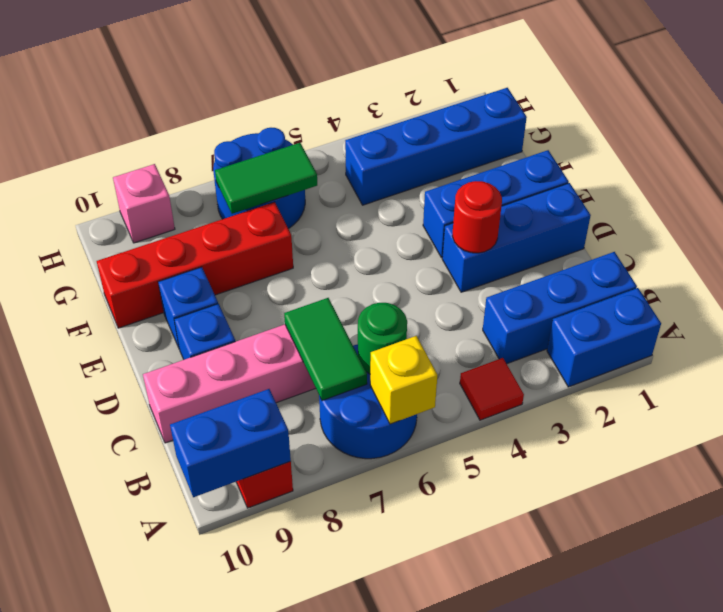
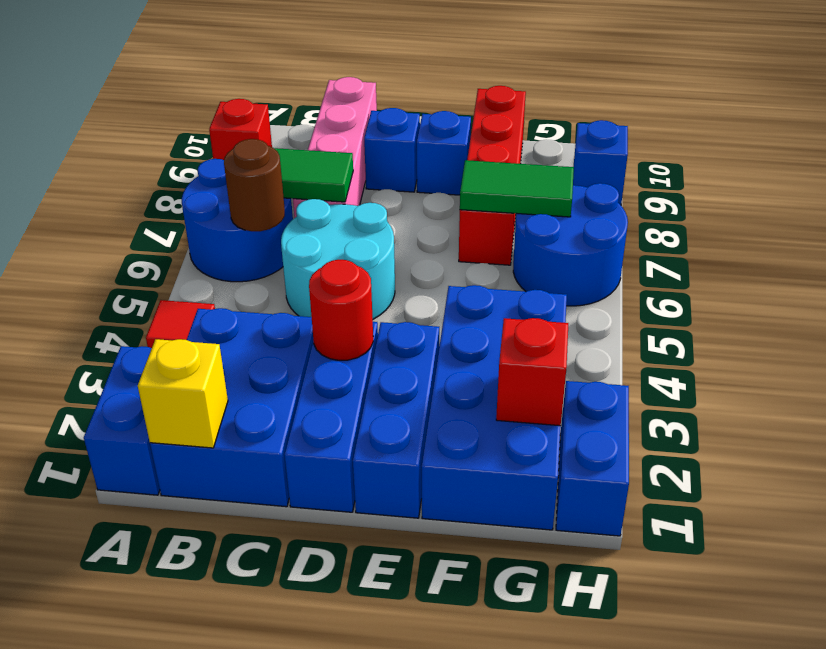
yellow 1x1 brick [370,336,437,424] -> yellow 1x1 brick moved to [138,339,228,448]
blue 1x2 brick [170,389,291,497] -> blue 1x2 brick moved to [556,381,629,536]
blue 1x3 brick [483,252,637,364] -> blue 2x3 brick [150,308,313,507]
green 1x1 round brick [358,303,407,374] -> brown 1x1 round brick [224,139,285,231]
none -> cyan 2x2 round brick [281,199,395,319]
blue 1x4 brick [345,88,527,205] -> blue 2x4 brick [422,285,567,530]
none -> red 1x1 brick [496,318,568,426]
green 1x2 tile [215,143,317,214] -> green 1x2 tile turned to [460,160,574,217]
pink 1x1 brick [113,164,175,243] -> blue 1x1 brick [573,120,628,205]

